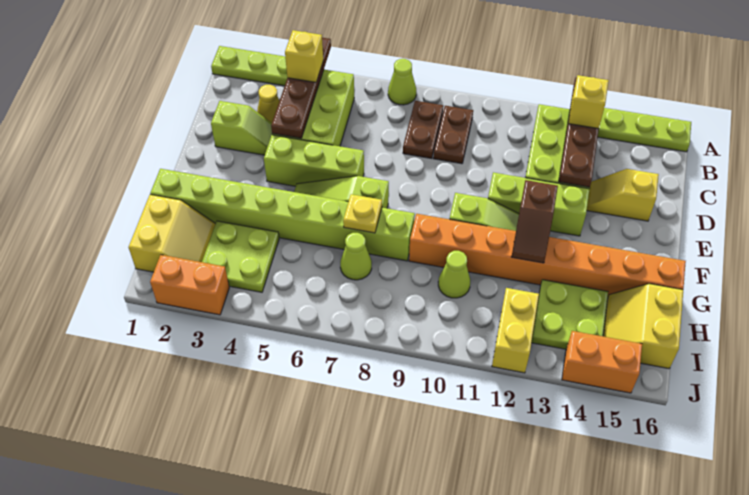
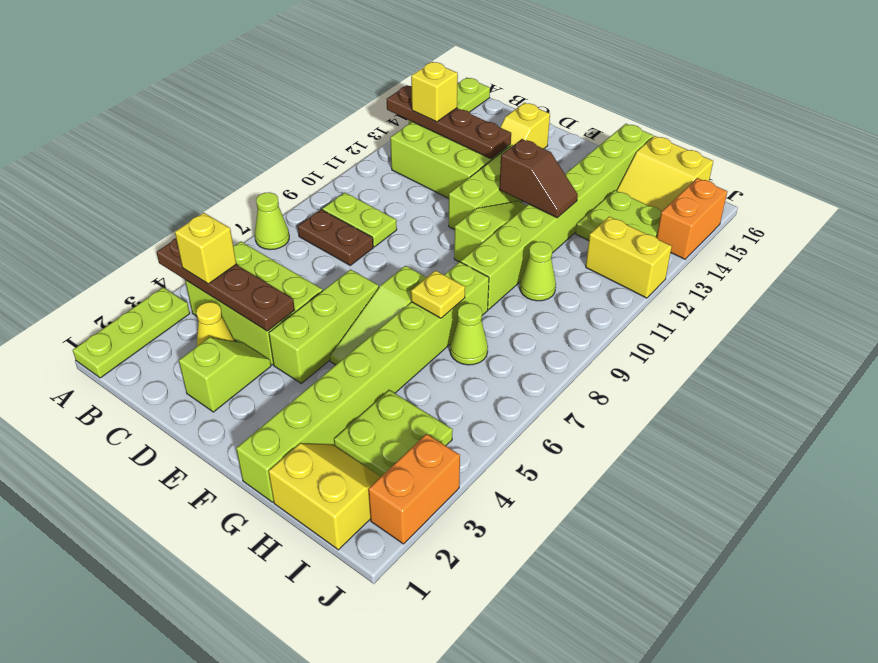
brown 1x2 plate [433,106,473,164] -> lime 1x2 plate [322,193,397,247]
orange 1x8 brick [409,214,686,296] -> lime 1x8 brick [461,124,653,309]

